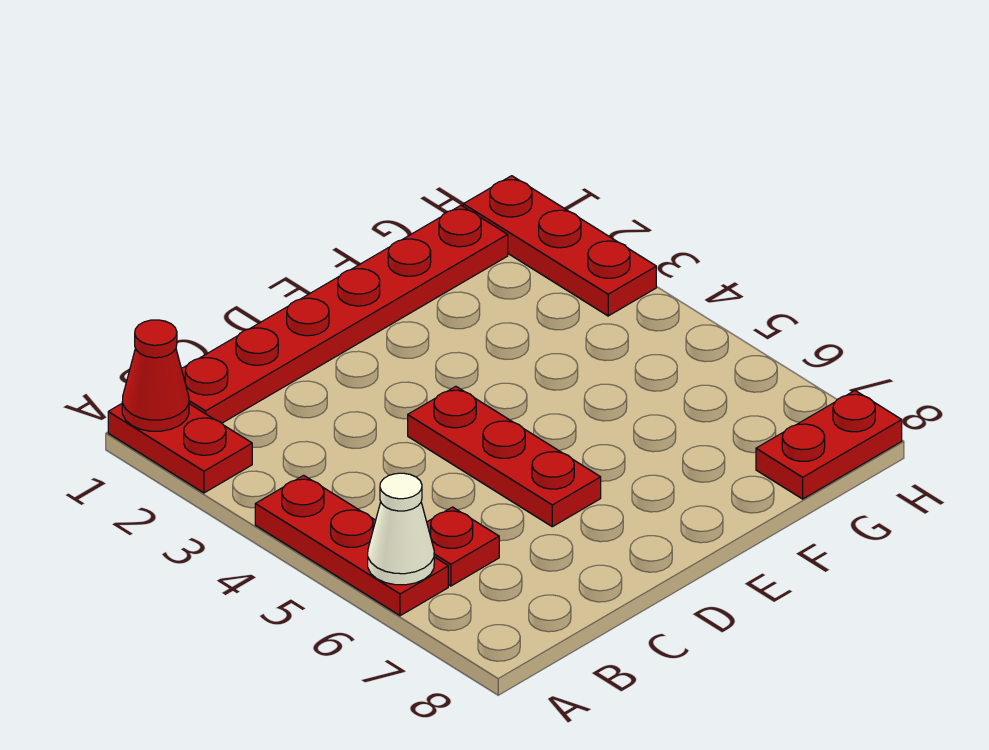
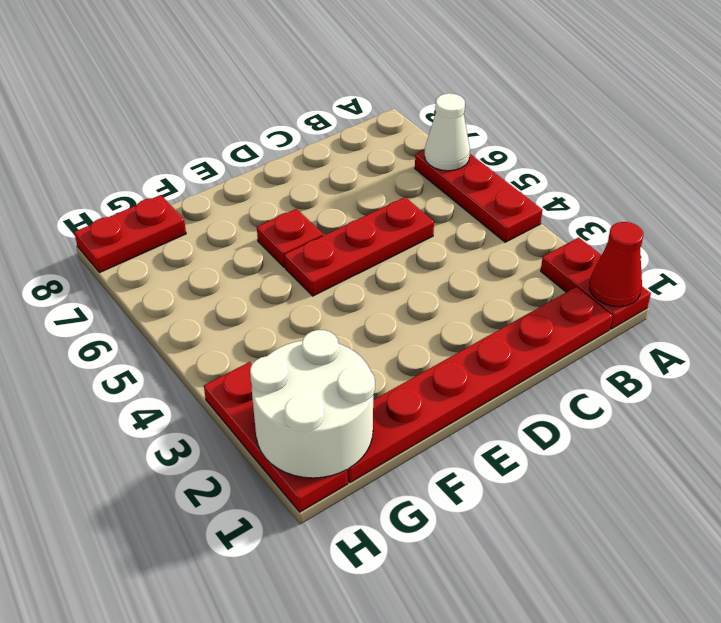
red 1x1 plate [427,507,499,586] -> red 1x1 plate moved to [257,209,323,267]
red 1x3 plate [408,386,601,527] -> red 1x3 plate turned to [285,197,434,296]
none -> white 2x2 round brick [250,330,375,478]

